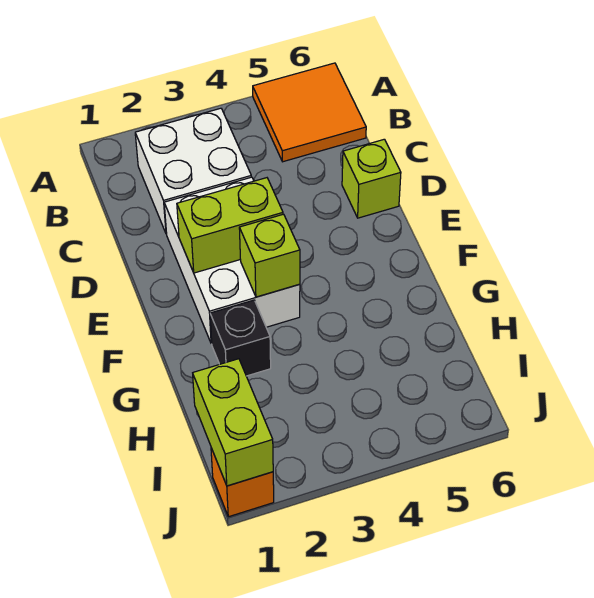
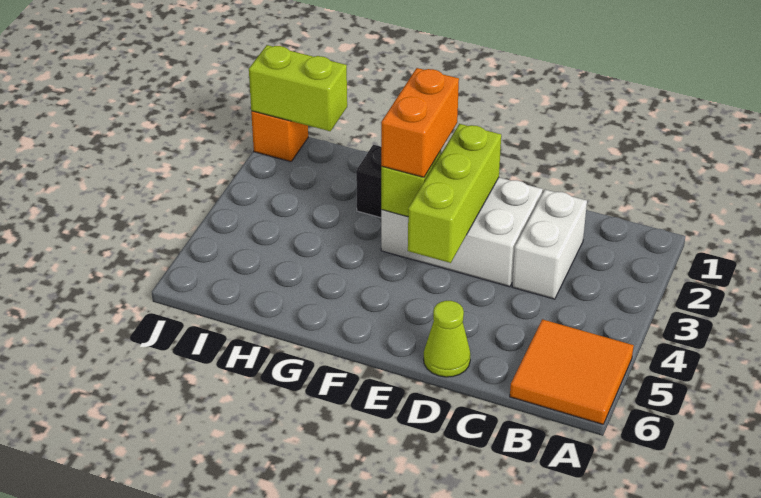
white 2x2 brick [135,108,251,234] -> white 1x2 brick [512,190,587,299]
lime 1x1 brick [342,139,401,218] -> lime 1x1 cone [424,301,471,377]
lime 1x2 brick [177,178,283,273] -> lime 1x3 brick [408,124,501,263]
none -> orange 1x2 brick [381,68,459,177]

